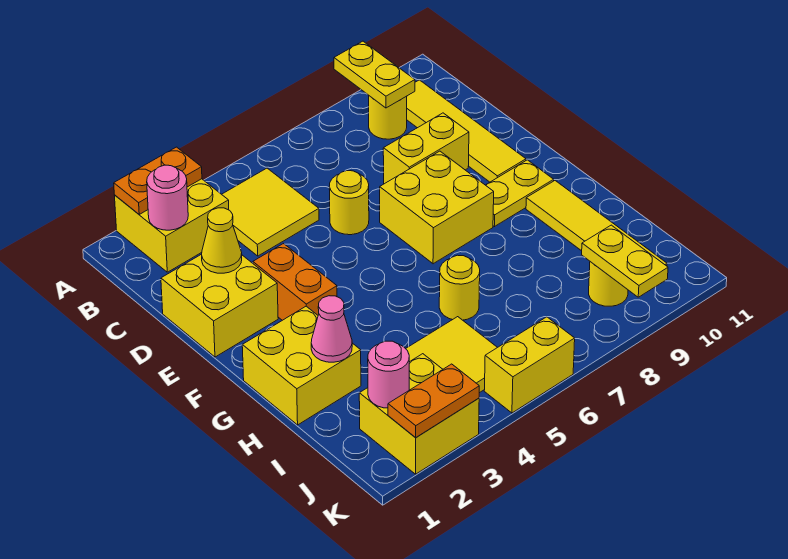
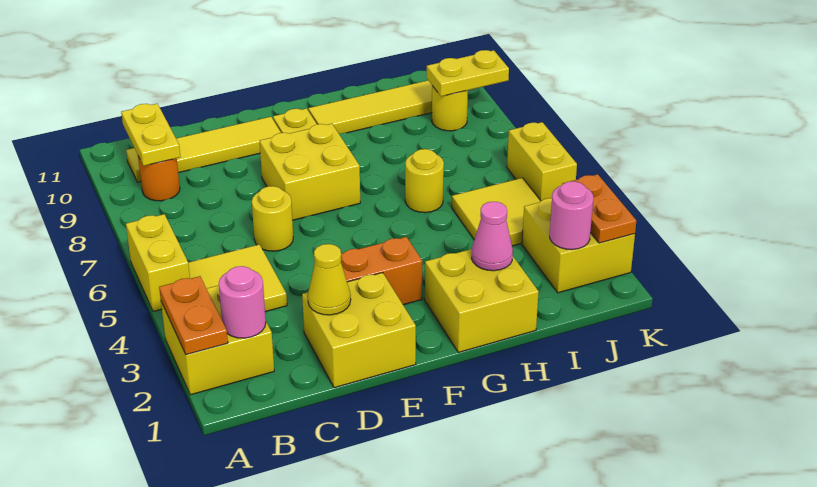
yellow 1x2 plate [334,41,415,108] -> yellow 1x2 plate turned to [121,104,180,166]
yellow 1x1 round brick [369,96,407,139] -> orange 1x1 round brick [138,156,180,201]
yellow 1x2 brick [383,113,469,184] -> yellow 1x2 brick moved to [126,214,190,311]

